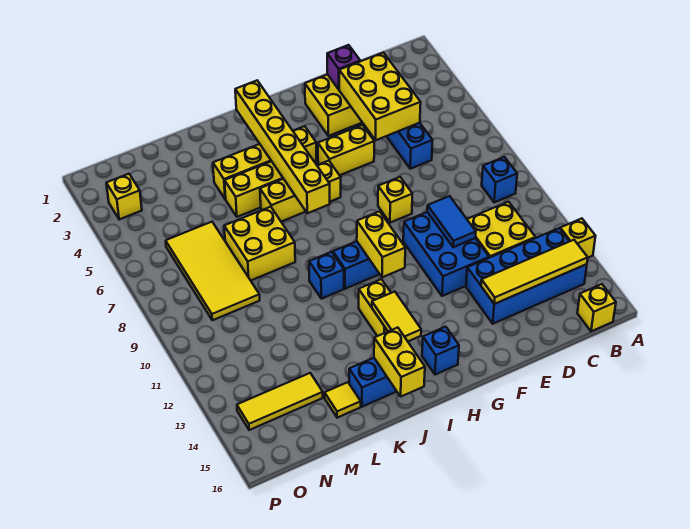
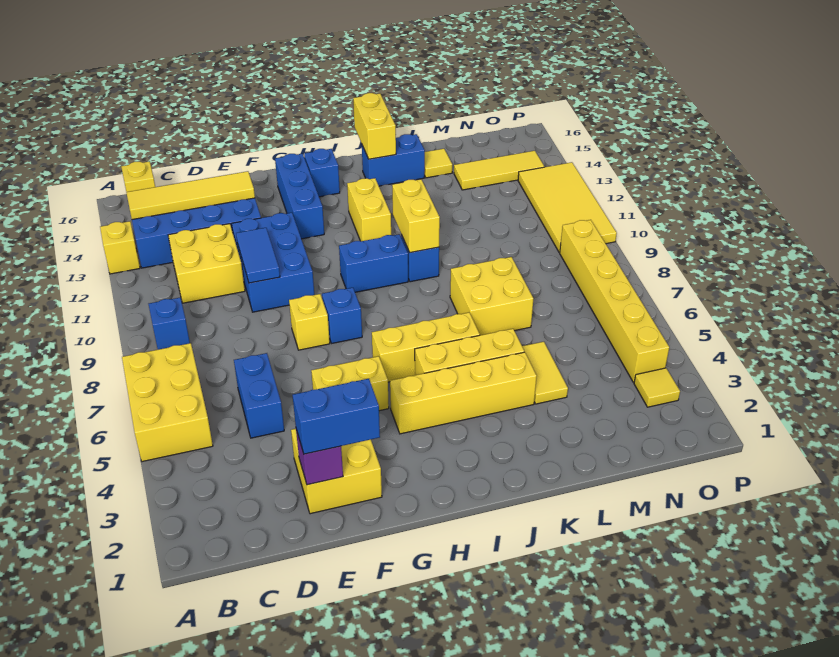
yellow 2x3 brick [339,53,421,140] -> yellow 2x3 brick moved to [122,343,213,462]
none -> blue 1x2 brick [293,379,380,454]
none -> blue 1x1 brick [322,288,362,343]
none -> blue 1x3 brick [275,154,324,239]
yellow 1x2 brick [357,211,405,277] -> yellow 1x2 brick moved to [392,179,440,253]
yellow 1x6 brick [235,81,330,213] -> yellow 1x6 brick moved to [560,220,669,383]
yellow 1x2 tile [372,292,421,341] -> yellow 1x2 tile moved to [522,342,568,404]
yellow 2x4 tile [166,222,260,320] -> yellow 2x4 tile moved to [518,162,617,253]
yellow 1x1 brick [106,174,142,219] -> yellow 1x1 tile [634,368,680,407]

